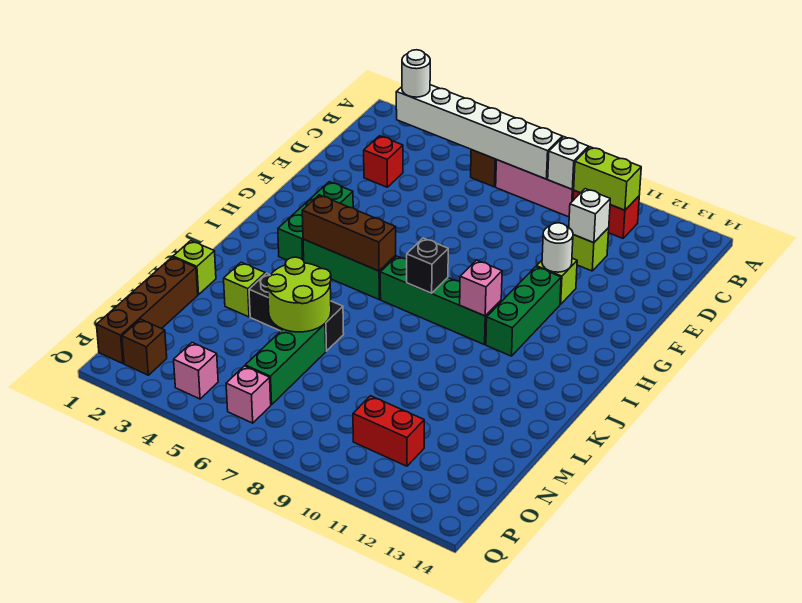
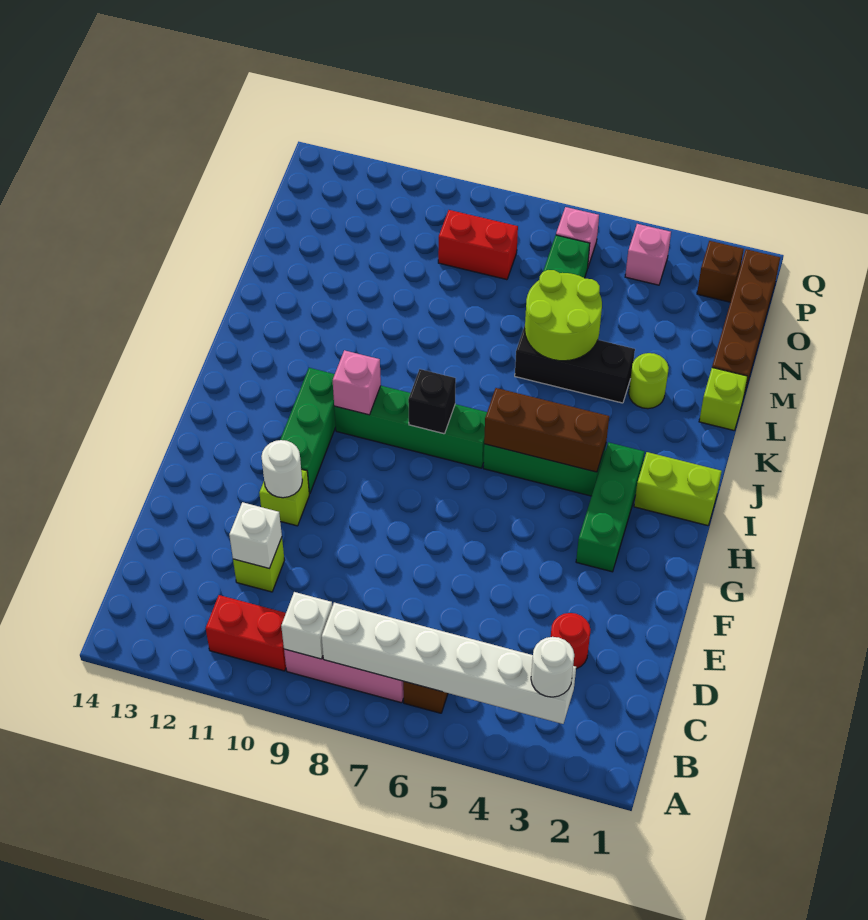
lime 1x2 brick [573,147,641,210] -> lime 1x2 brick moved to [634,452,722,526]
red 1x1 brick [364,136,403,187] -> red 1x1 round brick [551,613,591,669]
lime 1x1 brick [224,262,265,317] -> lime 1x1 round brick [629,353,669,409]
red 1x2 brick [353,396,424,466] -> red 1x2 brick moved to [438,210,518,280]

